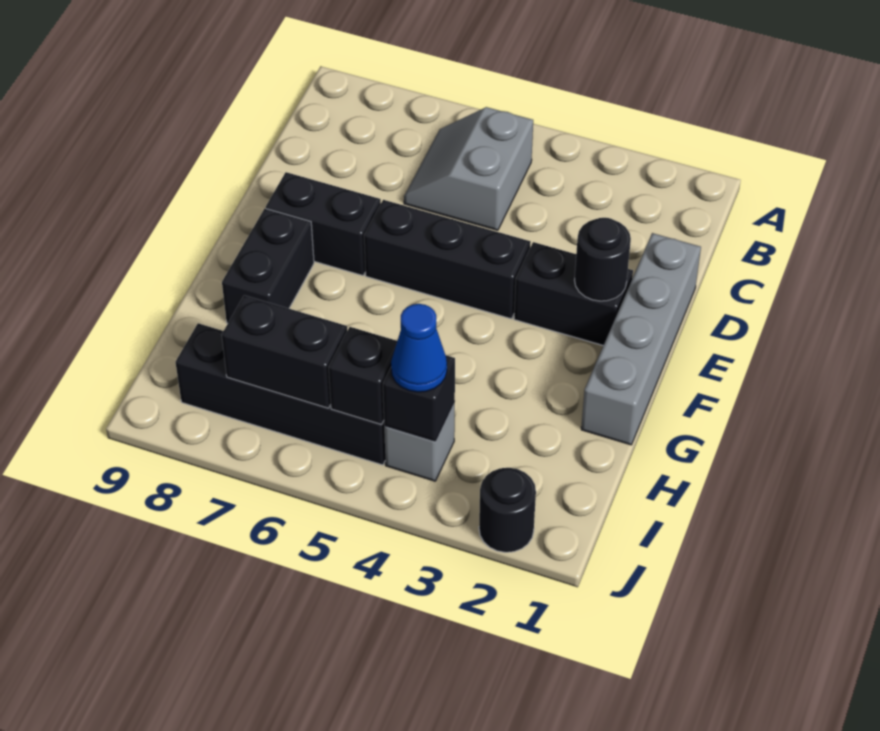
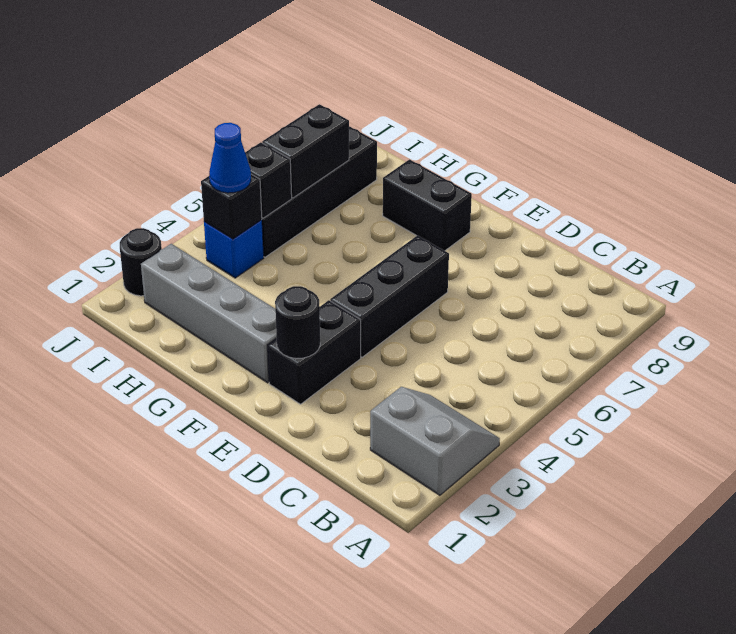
grey 2x2 slope [404,107,533,230] -> grey 2x2 slope moved to [370,387,500,495]
grey 1x4 brick [581,233,701,445] -> grey 1x4 brick moved to [141,244,277,383]
black 1x2 brick [266,172,381,275] -> none
grey 1x1 brick [384,402,455,481] -> blue 1x1 brick [204,220,264,278]

